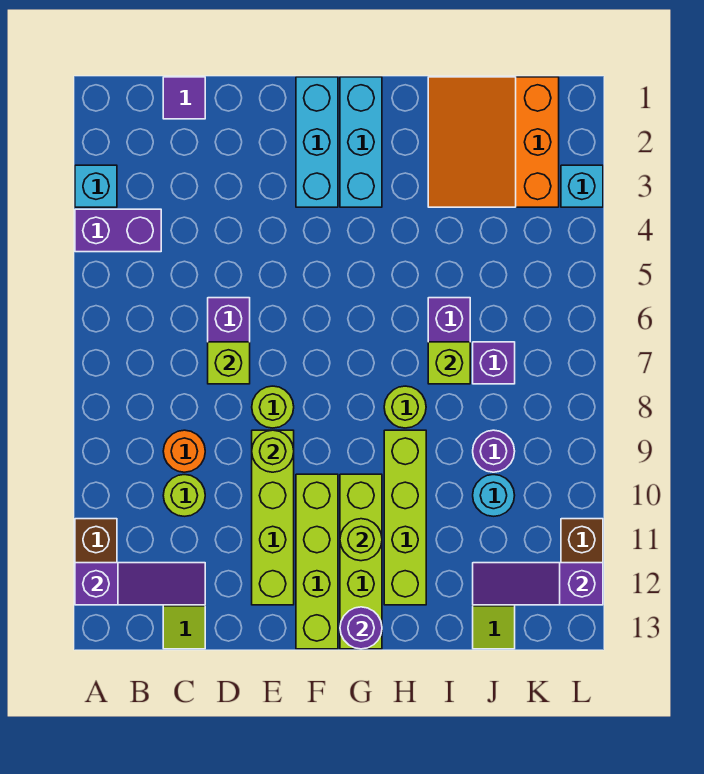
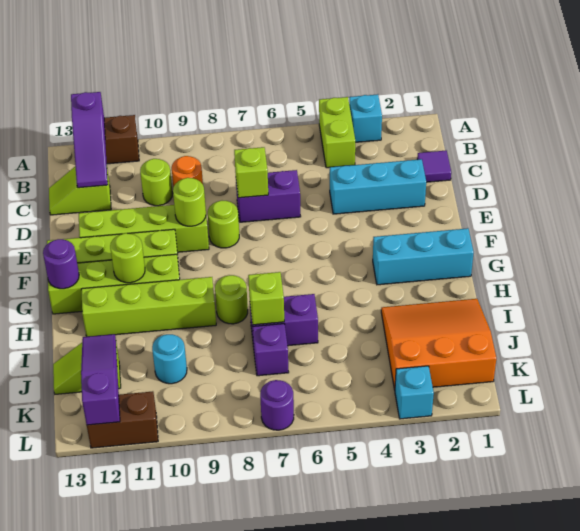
purple 1x2 brick [75,209,161,252] -> lime 1x2 brick [319,97,355,168]
cyan 1x3 brick [296,77,338,207] -> cyan 1x3 brick moved to [330,159,426,214]
purple 1x1 round brick [473,430,515,472] -> purple 1x1 round brick moved to [260,380,294,430]

